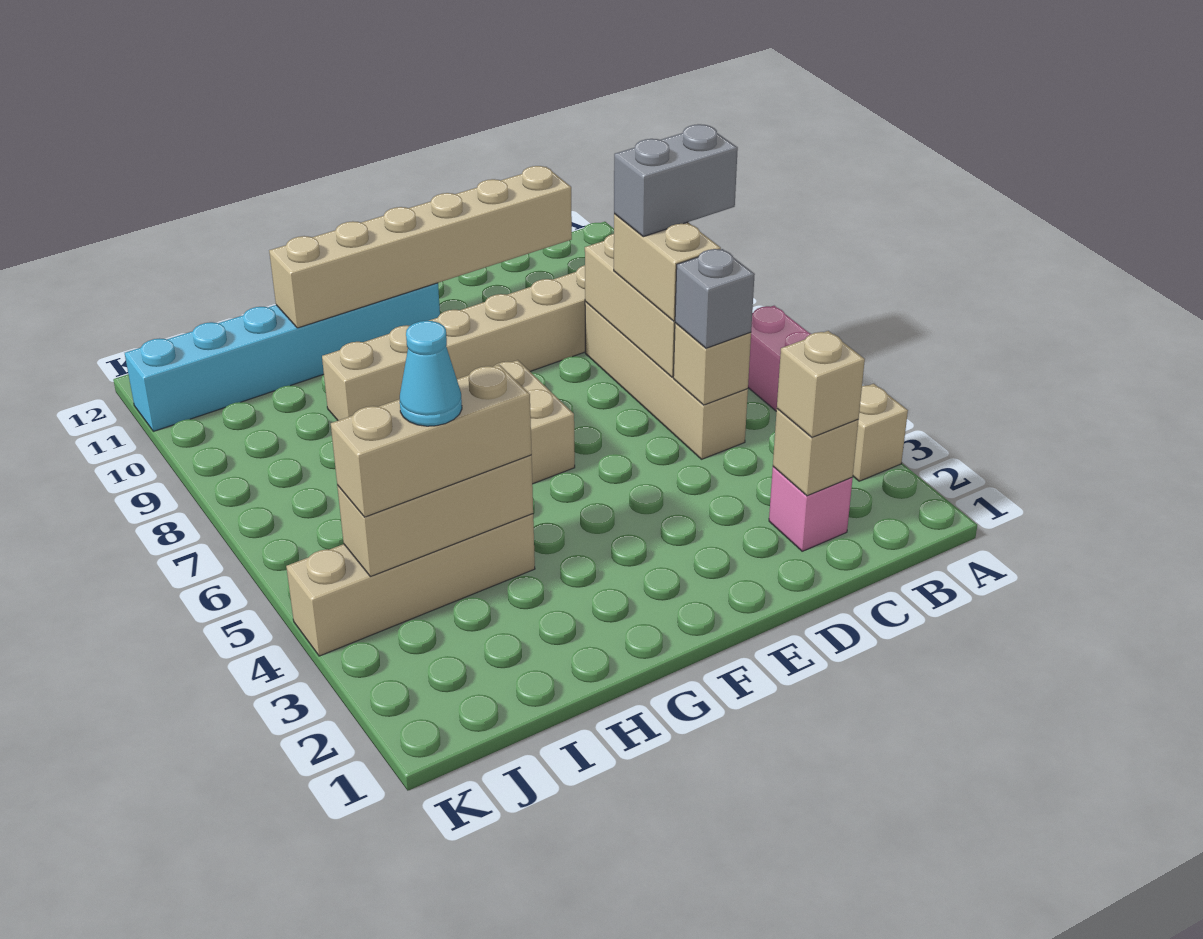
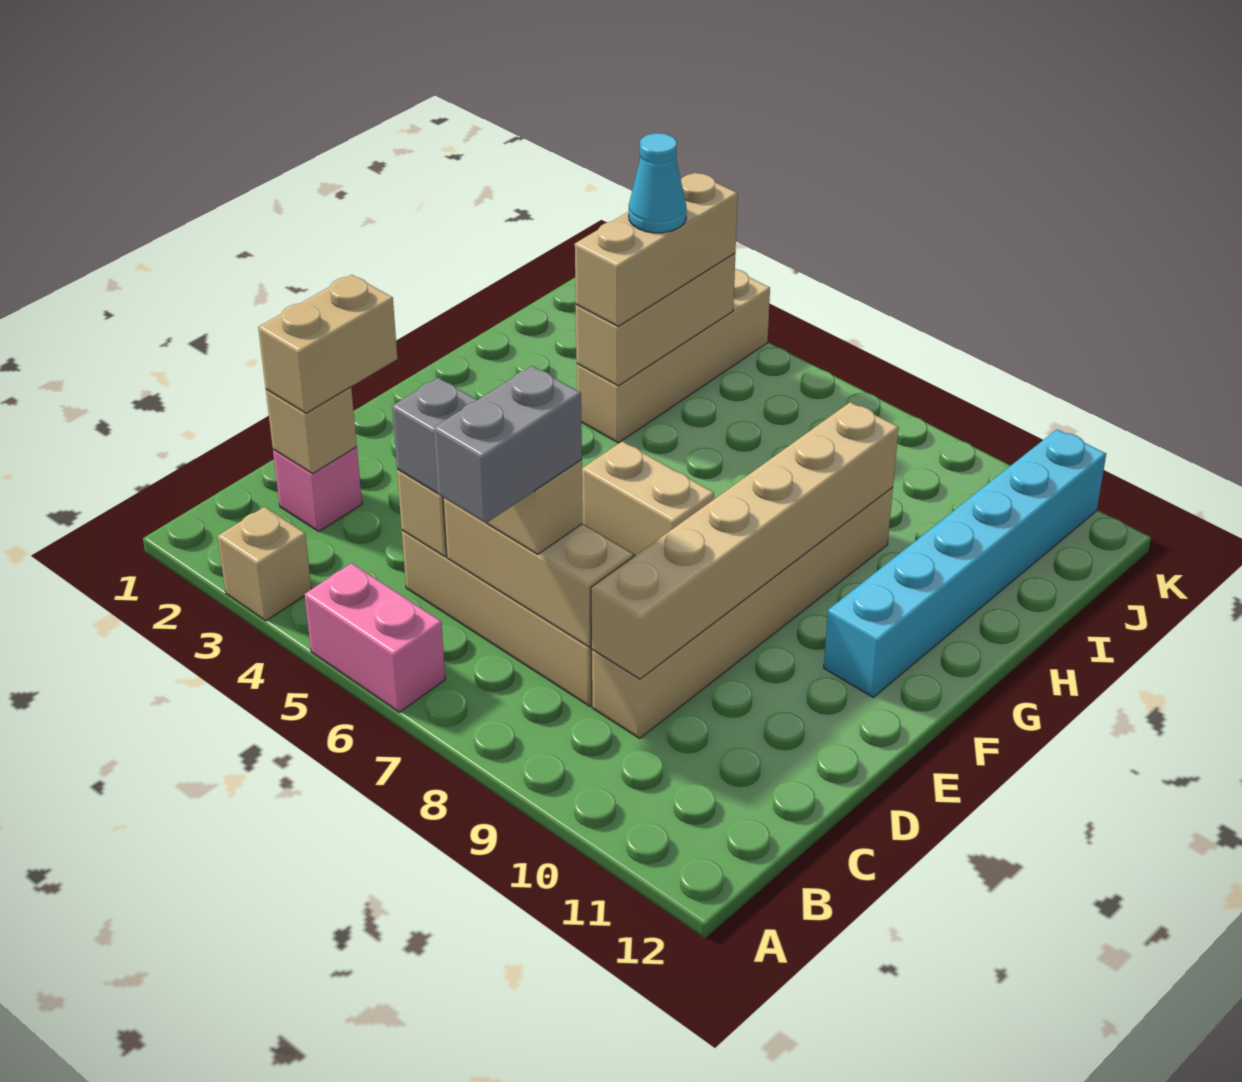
tan 1x1 brick [777,331,865,437] -> tan 1x2 brick [258,275,397,413]
tan 1x6 brick [269,166,572,328] -> tan 1x6 brick moved to [591,402,899,679]

